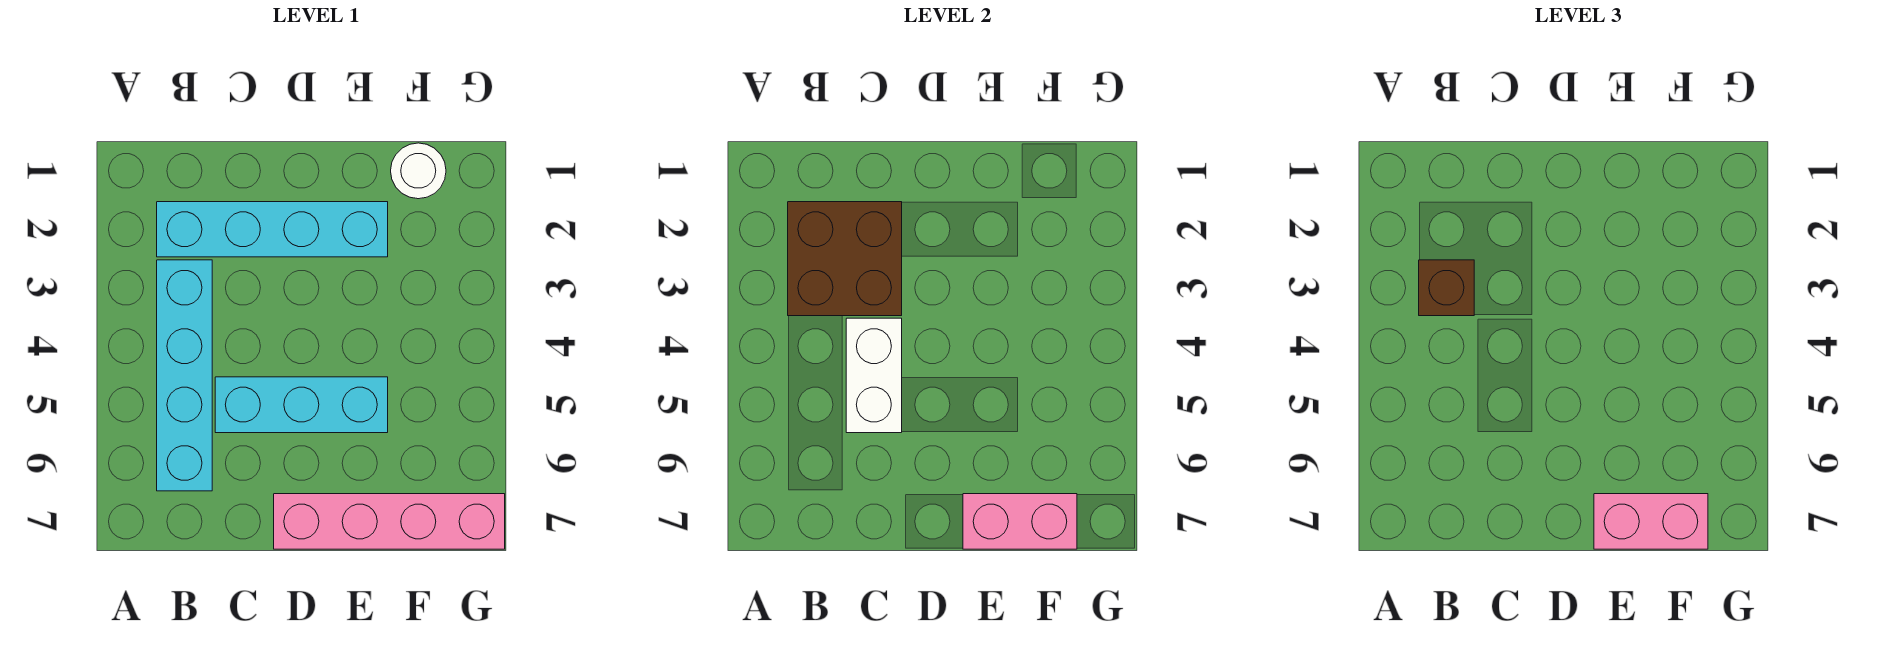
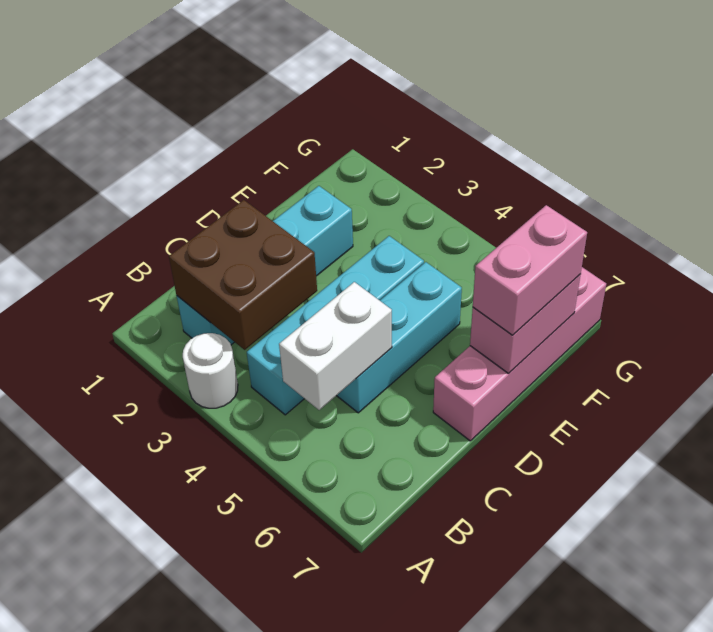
cyan 1x4 brick [157,260,212,491] -> cyan 1x4 brick turned to [247,236,424,415]
brown 1x1 brick [1419,260,1474,316] -> none
white 1x2 brick [846,318,902,433] -> white 1x2 brick turned to [279,282,392,410]
white 1x1 round brick [391,143,446,199] -> white 1x1 round brick moved to [183,333,238,408]

